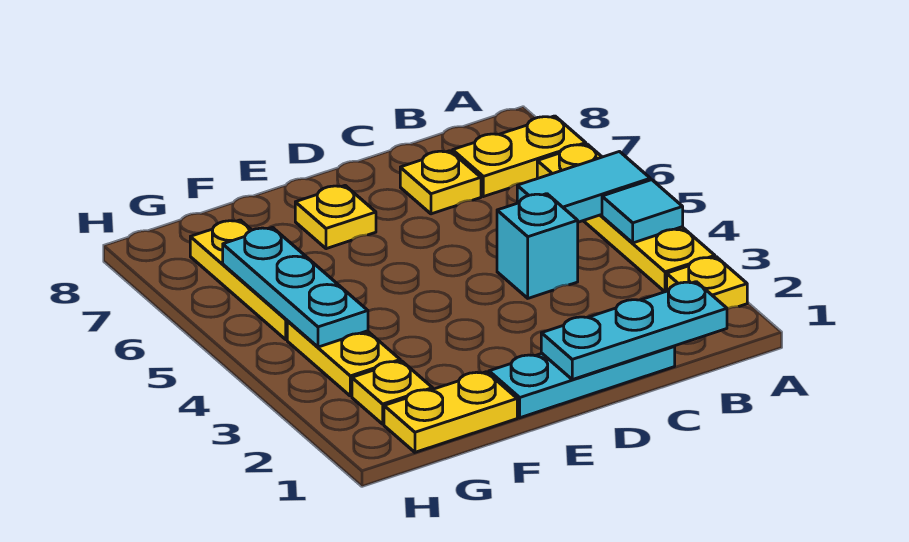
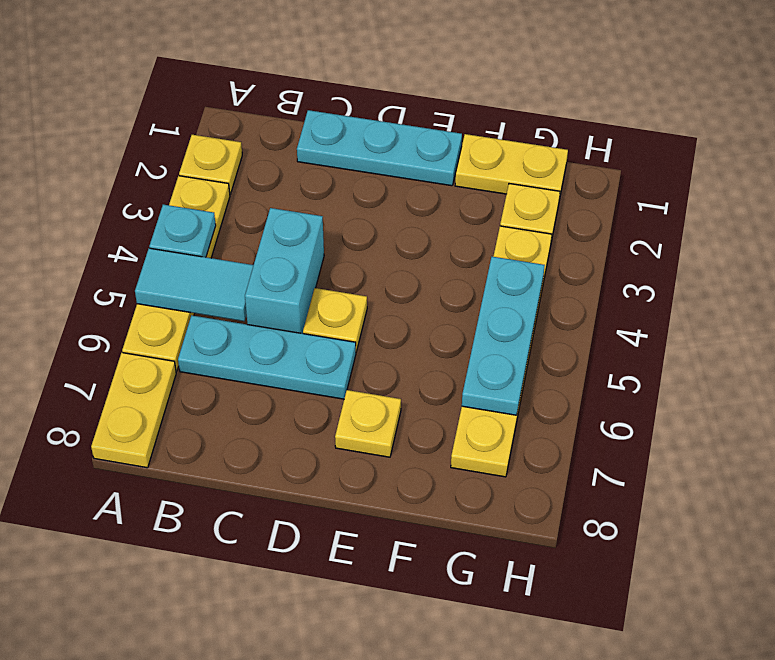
cyan 1x1 tile [602,180,683,243] -> cyan 1x1 plate [149,205,216,257]
yellow 1x2 plate [453,116,586,197] -> yellow 1x2 plate turned to [91,353,176,468]
cyan 1x3 plate [541,282,727,380] -> cyan 1x3 plate moved to [178,315,356,399]
cyan 1x1 brick [497,194,578,298] -> cyan 1x2 brick [245,208,324,334]
yellow 1x1 plate [400,151,481,214] -> yellow 1x1 plate moved to [303,288,367,352]

